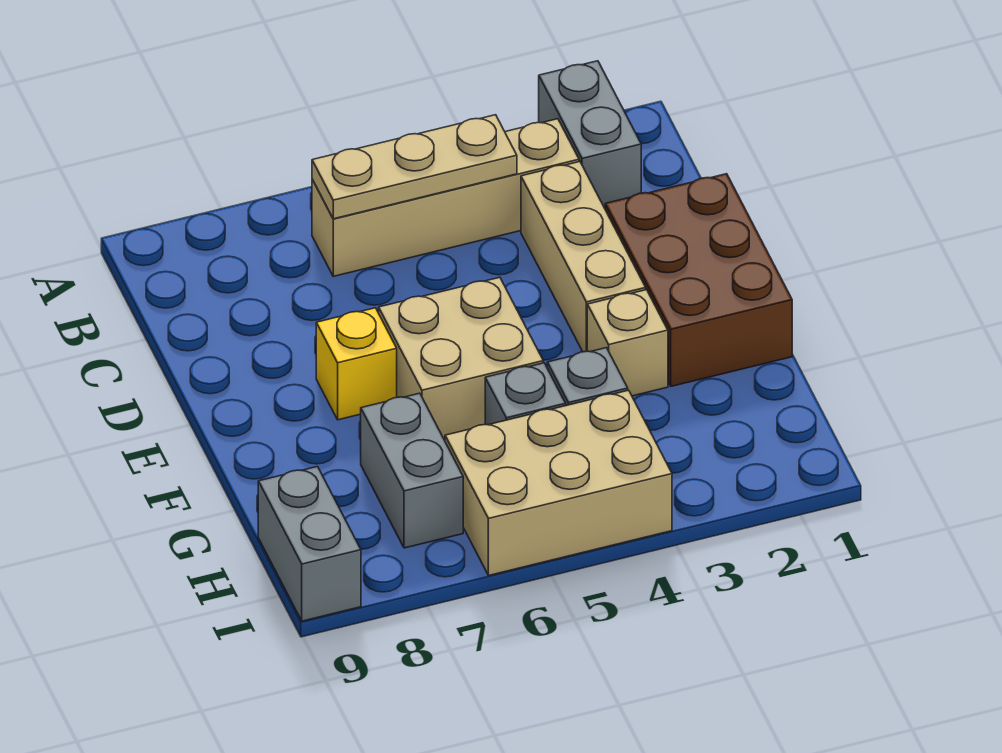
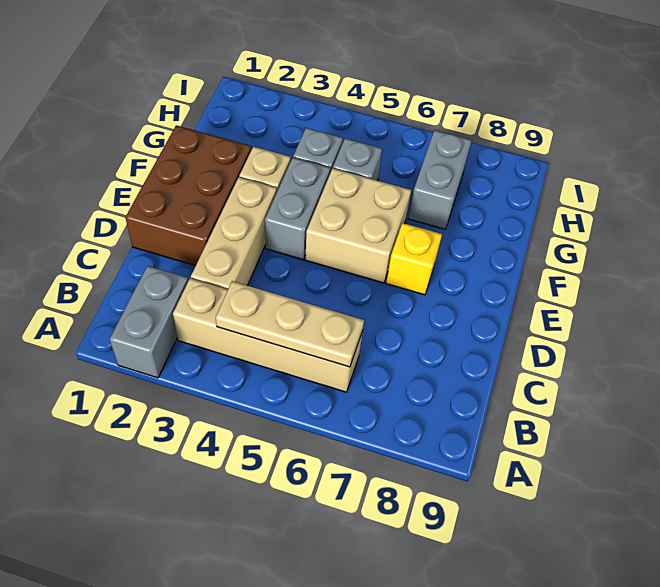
tan 2x3 brick [445,390,672,575] -> none
grey 1x2 brick [258,467,361,621] -> grey 1x2 brick moved to [265,158,330,260]

